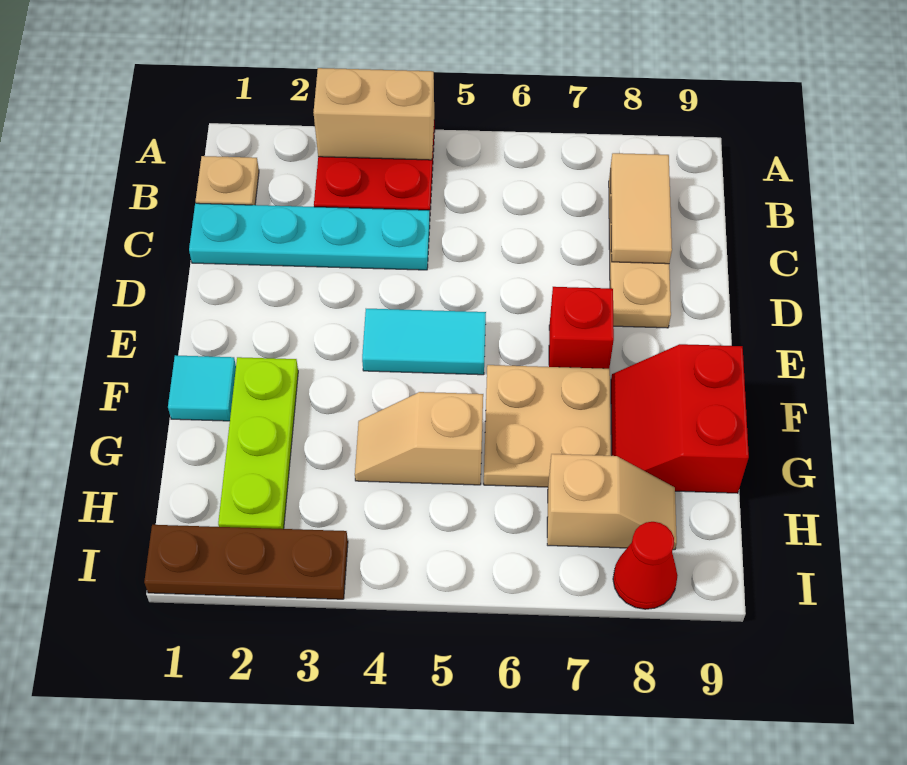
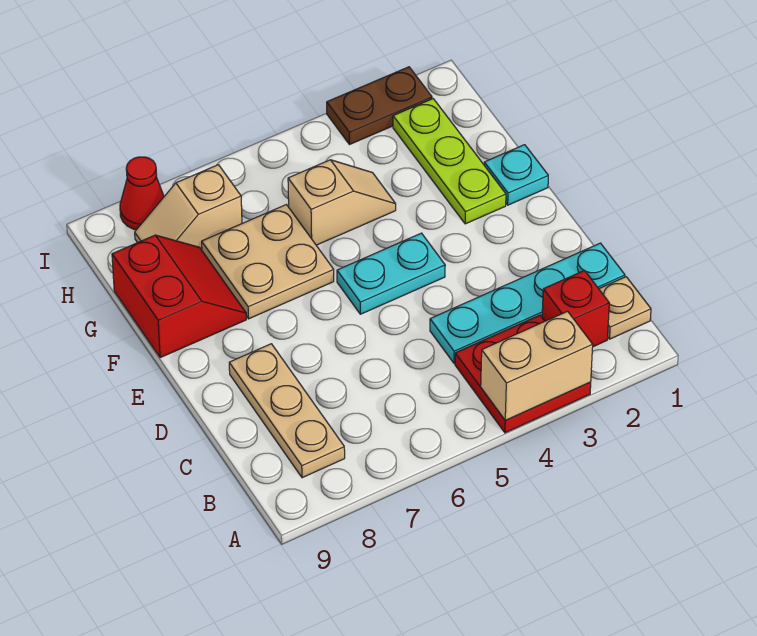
tan 1x2 tile [611,153,672,264] -> none
cyan 1x2 tile [362,309,486,375] -> cyan 1x2 plate [337,233,445,314]
red 1x1 brick [549,287,614,369] -> red 1x1 brick moved to [542,271,609,347]
cyan 1x1 tile [168,355,236,421] -> cyan 1x1 plate [484,145,548,205]
brown 1x3 plate [144,525,348,599] -> brown 1x2 plate [327,67,432,145]

